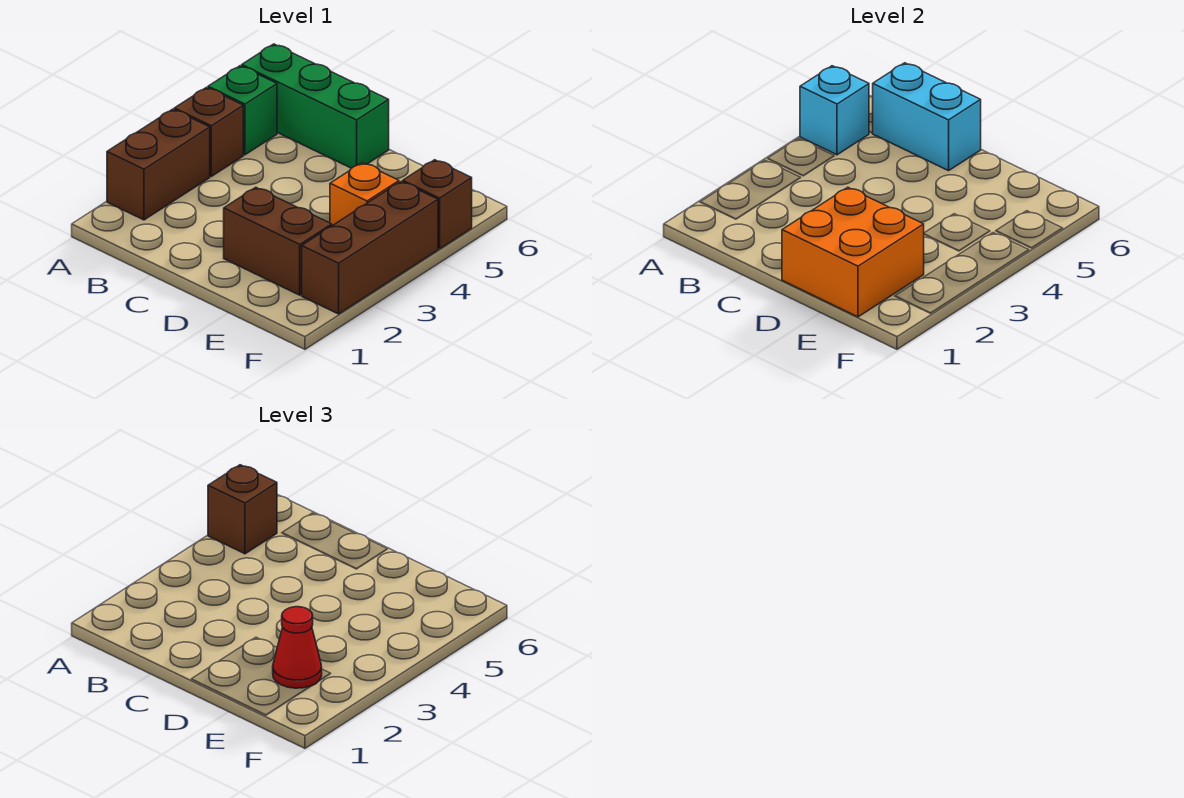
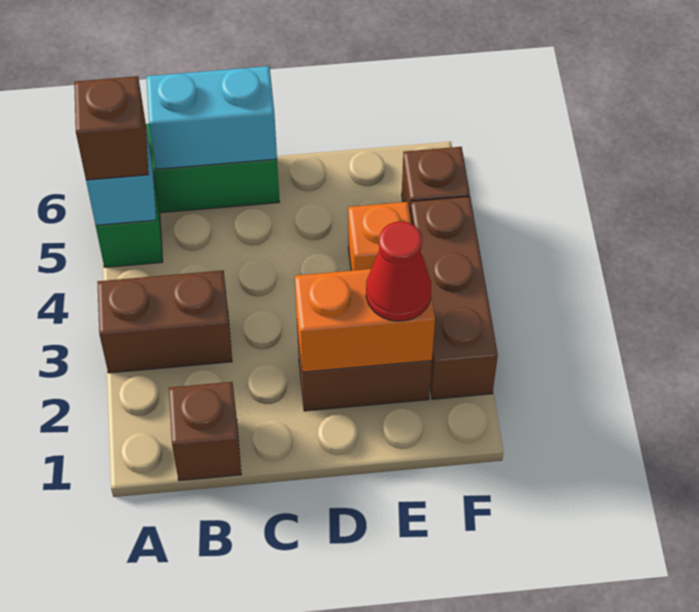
brown 1x2 brick [107,109,210,220] -> brown 1x2 brick turned to [97,270,232,373]
brown 1x1 brick [174,88,243,176] -> brown 1x1 brick moved to [169,382,241,481]
orange 2x2 brick [782,187,924,317] -> orange 1x2 brick [295,264,435,372]

